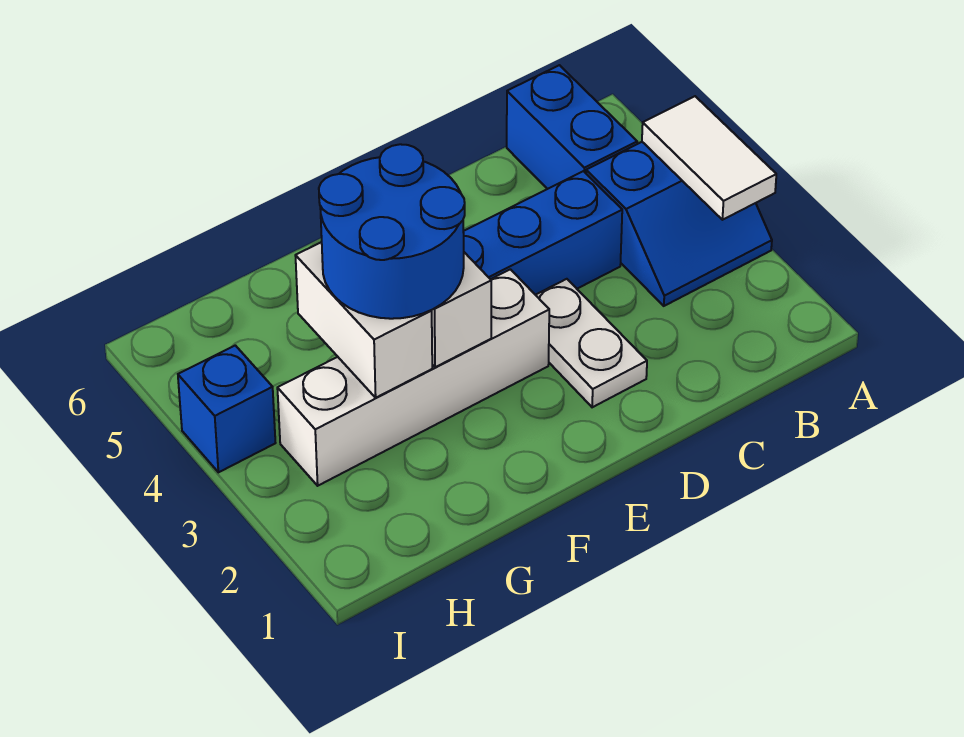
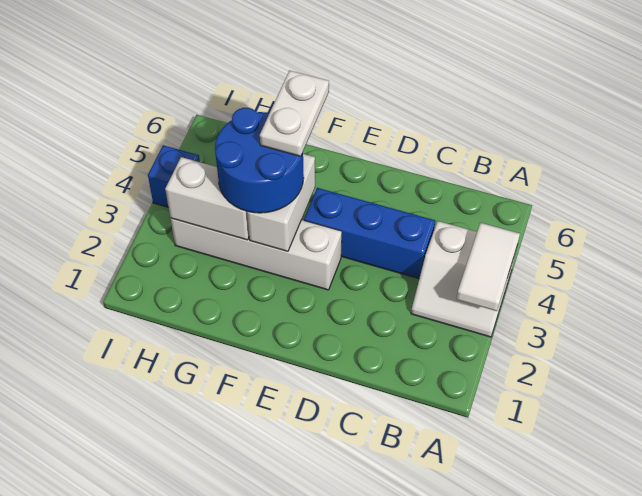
blue 2x2 slope [586,142,772,306] -> white 2x2 slope [411,221,517,337]
blue 1x2 brick [507,65,637,189] -> none
white 1x2 plate [536,279,647,407] -> white 1x2 plate moved to [260,70,329,156]
white 1x2 brick [295,242,432,398] -> white 1x2 brick turned to [165,157,249,240]

